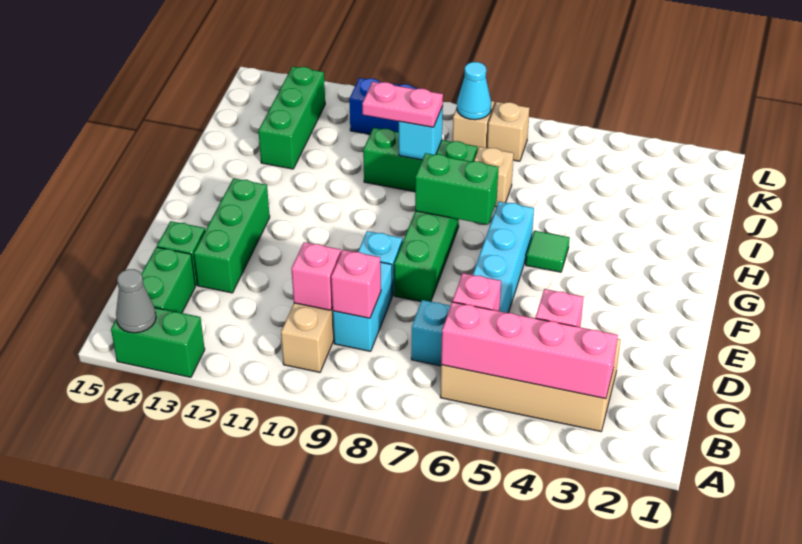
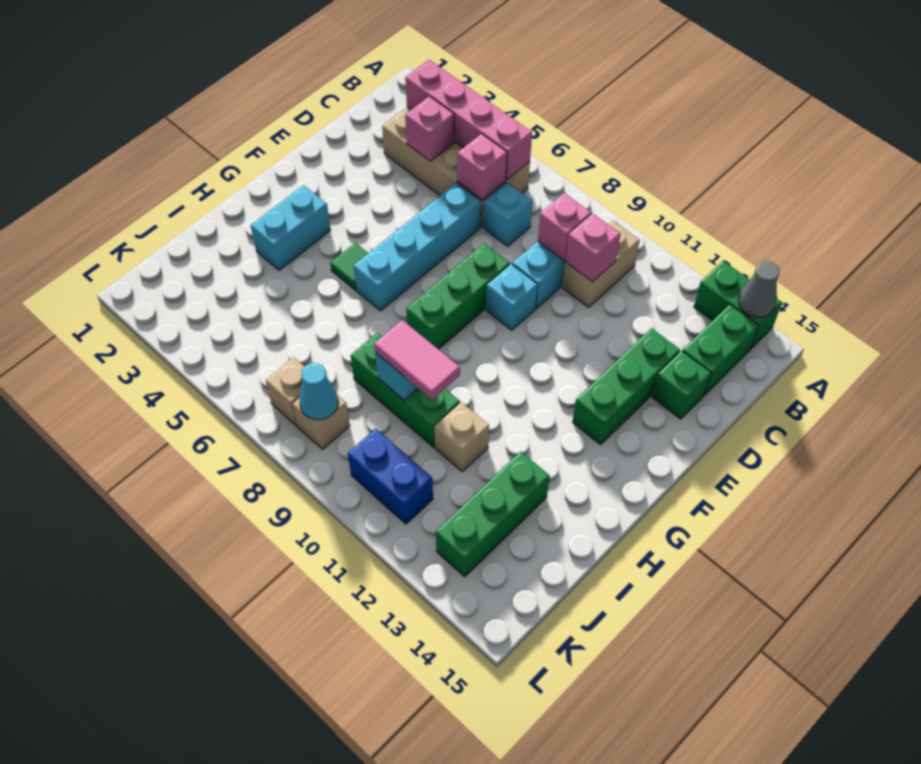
none -> cyan 1x2 brick [251,185,331,270]
green 1x2 brick [415,153,498,225] -> none
tan 1x1 brick [474,147,514,207] -> tan 1x1 brick moved to [435,402,489,472]
pink 1x2 plate [362,82,443,127] -> pink 1x2 tile [374,320,460,400]

